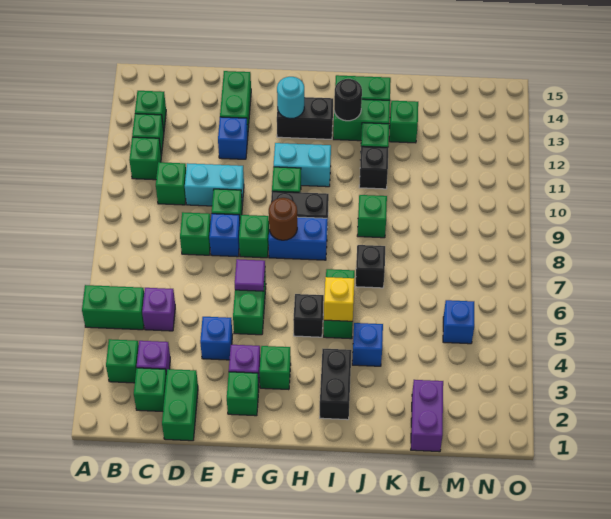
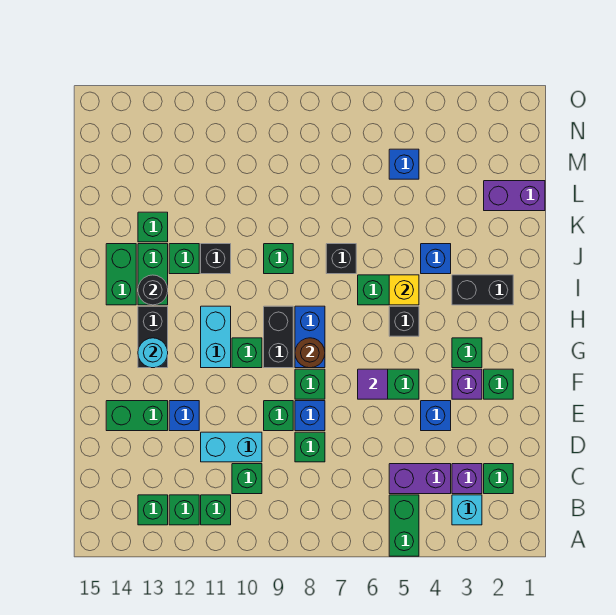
green 1x1 brick [106,339,139,383] -> cyan 1x1 brick [452,495,482,525]
purple 1x1 brick [142,288,175,331] -> purple 1x2 brick [389,464,451,494]
green 1x2 brick [162,369,198,441] -> none
cyan 1x2 brick [185,163,244,206] -> cyan 1x2 brick turned to [201,432,262,462]

